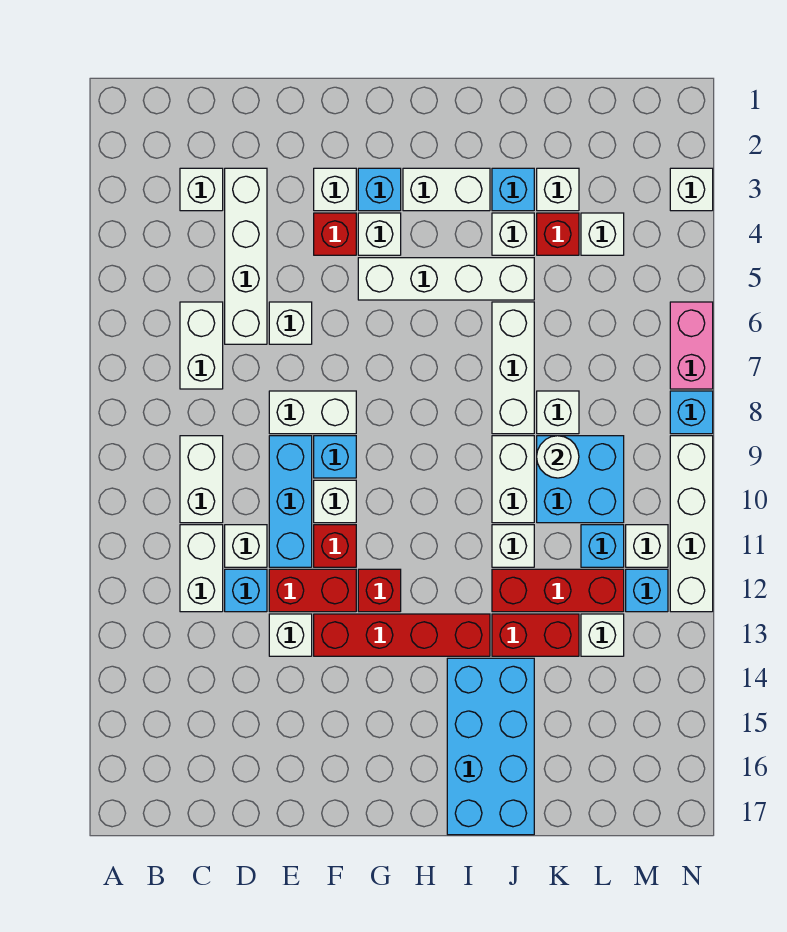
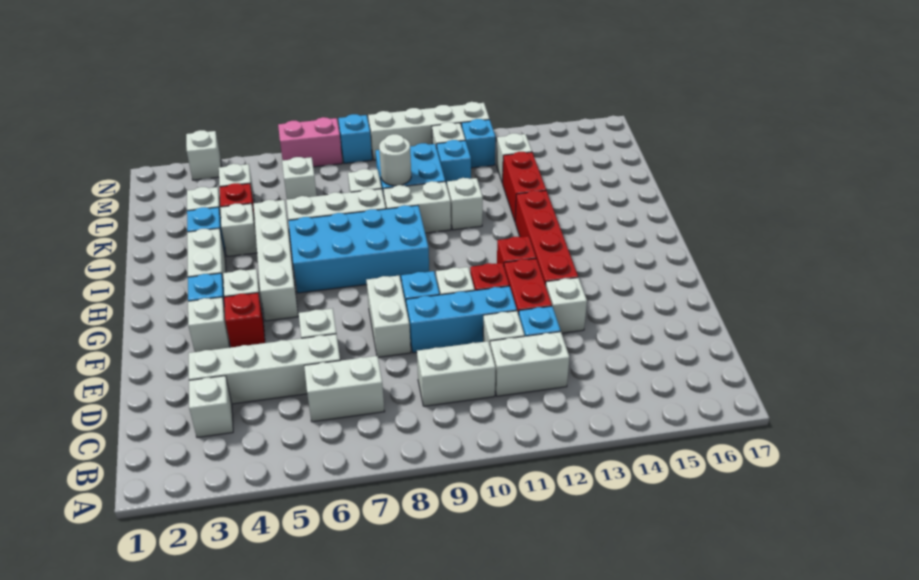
cyan 2x4 brick [447,658,534,835] -> cyan 2x4 brick moved to [289,205,429,293]
red 1x3 brick [492,569,624,612] -> none
none -> white 1x1 brick [282,157,317,199]

